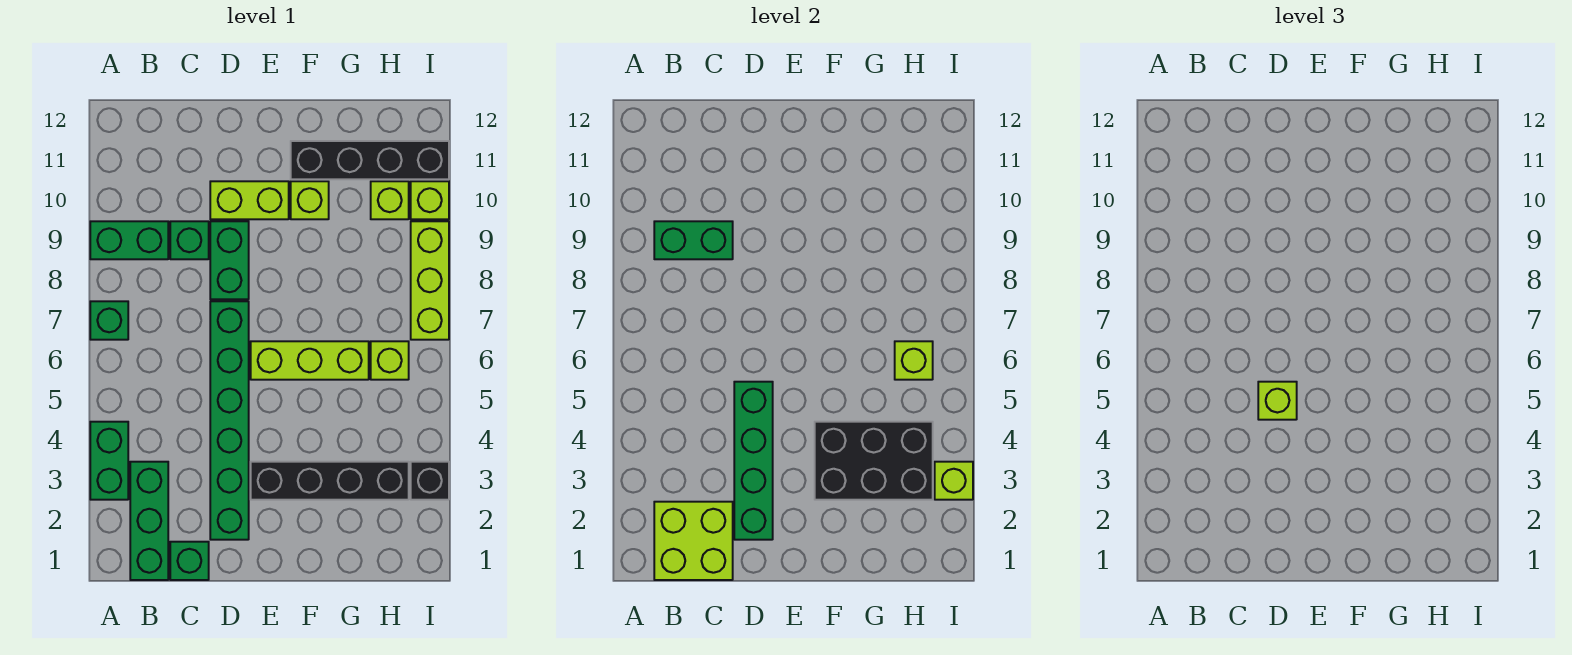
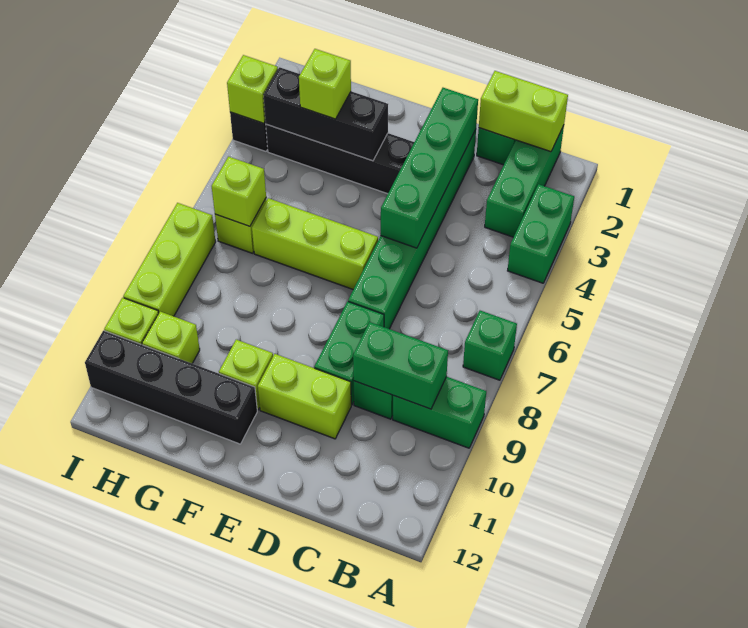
lime 2x2 brick [654,502,733,580] -> lime 1x2 brick [479,71,568,152]
lime 1x1 brick [1258,382,1297,420] -> lime 1x1 brick moved to [299,49,351,119]
black 2x3 brick [815,422,933,500] -> black 1x3 brick [264,67,388,161]

